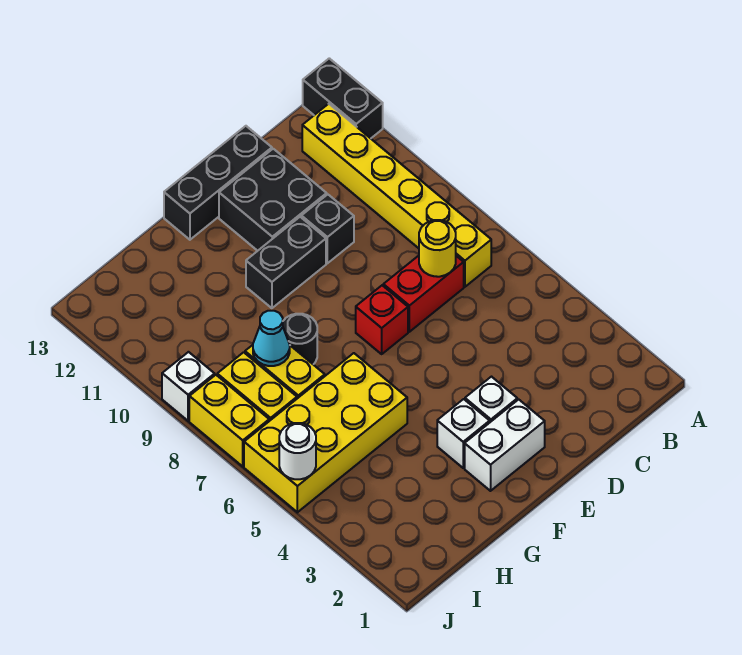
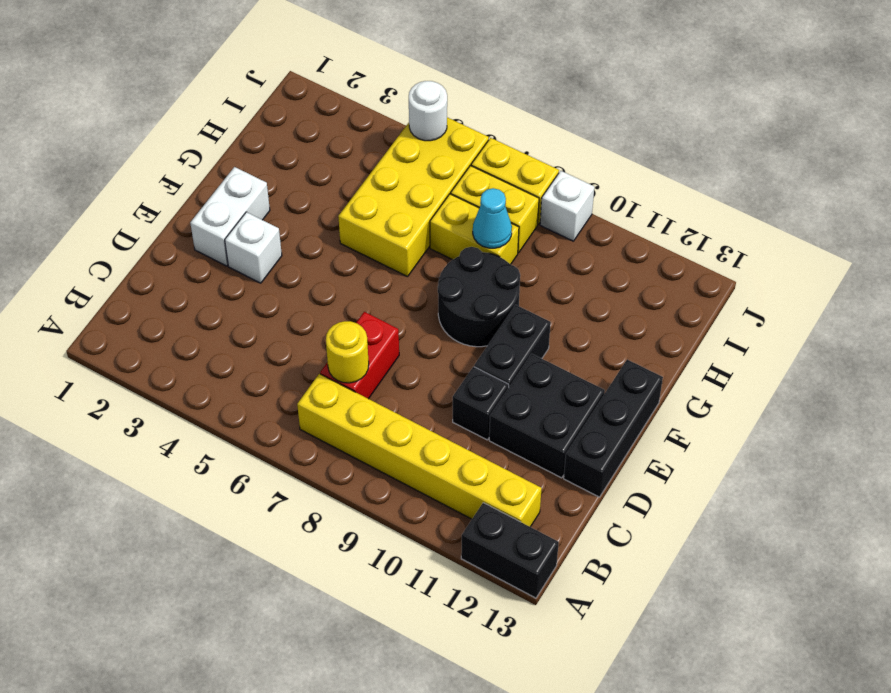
red 1x1 brick [356,285,408,354] -> none
white 1x1 brick [437,399,490,468] -> none
black 1x1 round brick [283,314,317,364] -> black 2x2 round brick [438,247,520,347]

